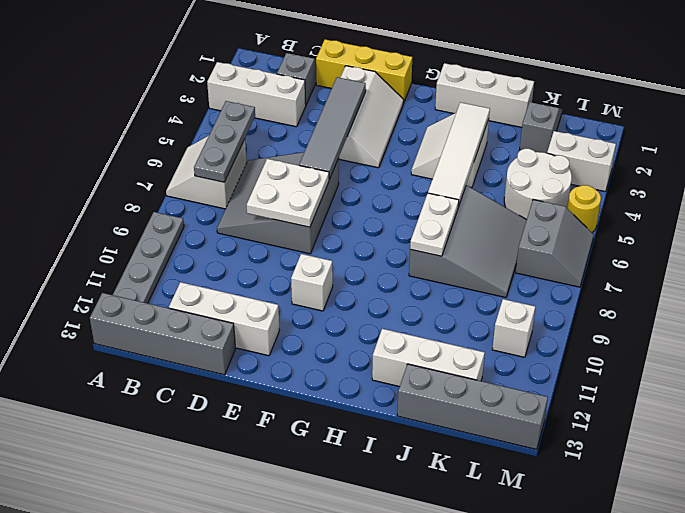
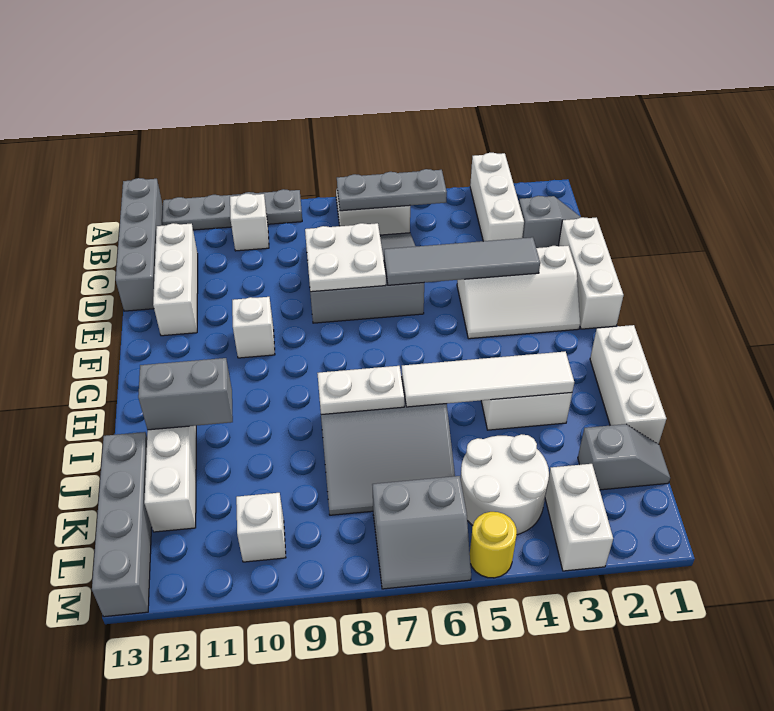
none -> white 1x1 brick [230,194,269,251]
yellow 1x3 brick [316,39,412,103] -> white 1x3 brick [558,217,624,329]
none -> grey 1x2 brick [138,358,233,430]

